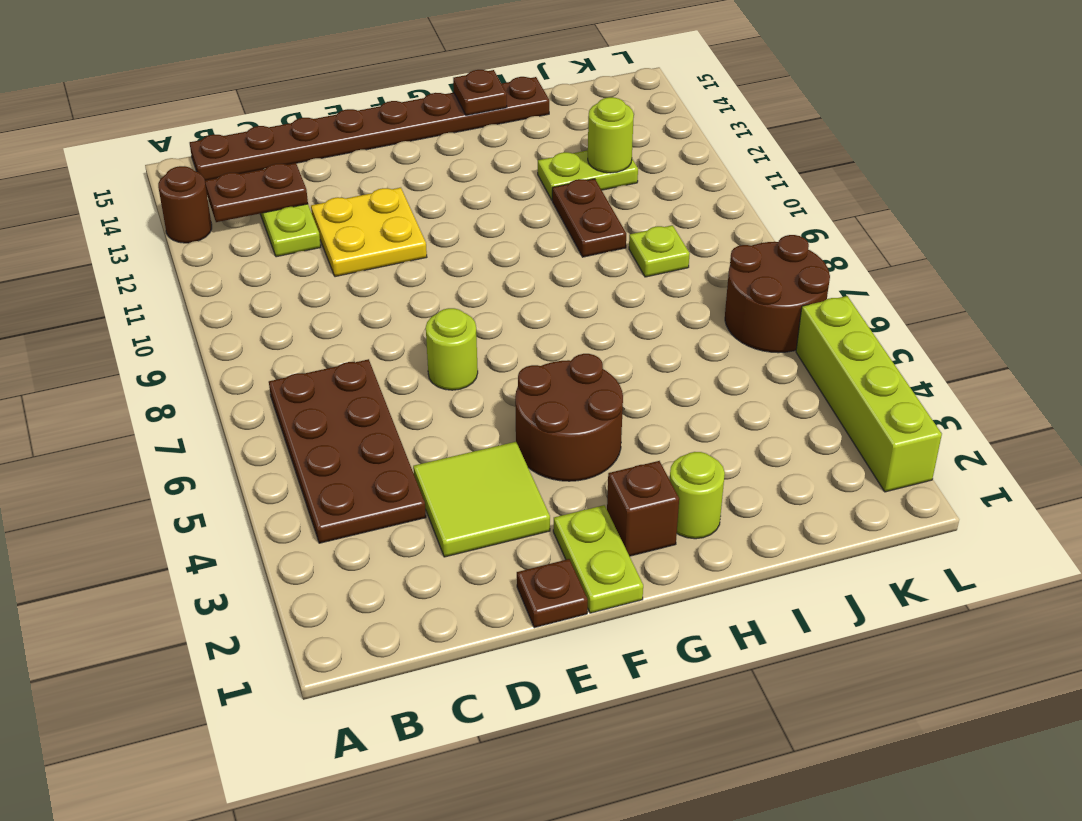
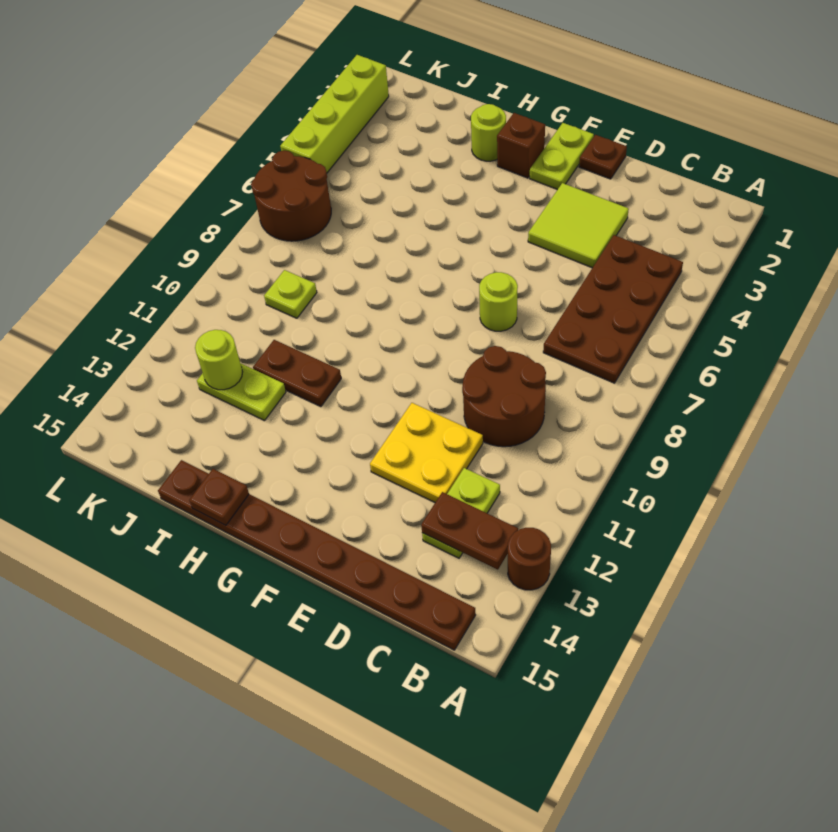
brown 2x2 round brick [515,354,623,481] -> brown 2x2 round brick moved to [462,346,546,447]
brown 1x2 plate [552,179,626,257] -> brown 1x2 plate turned to [253,340,341,407]

